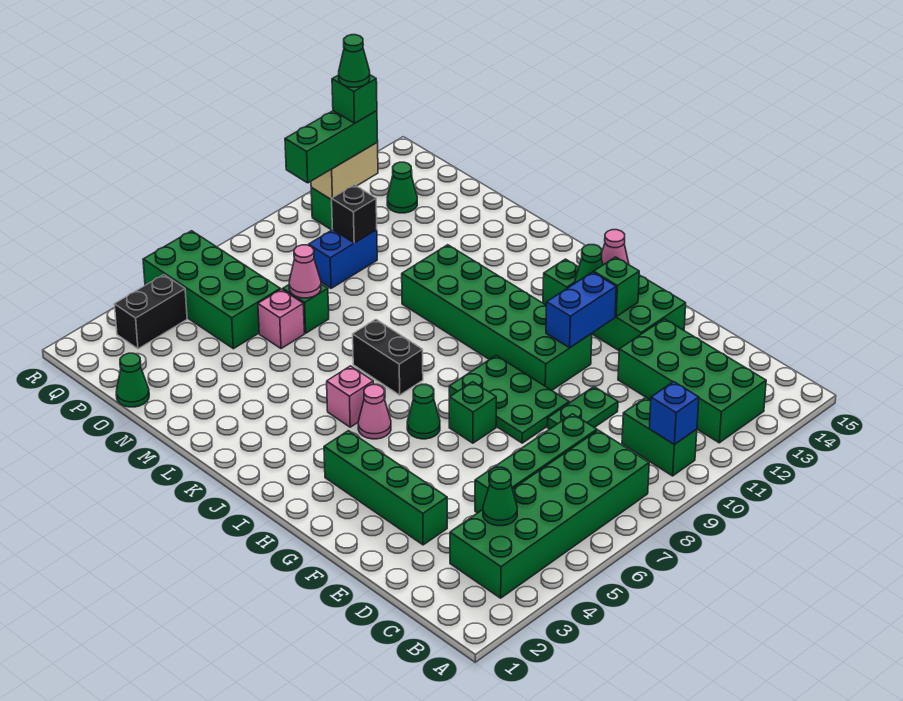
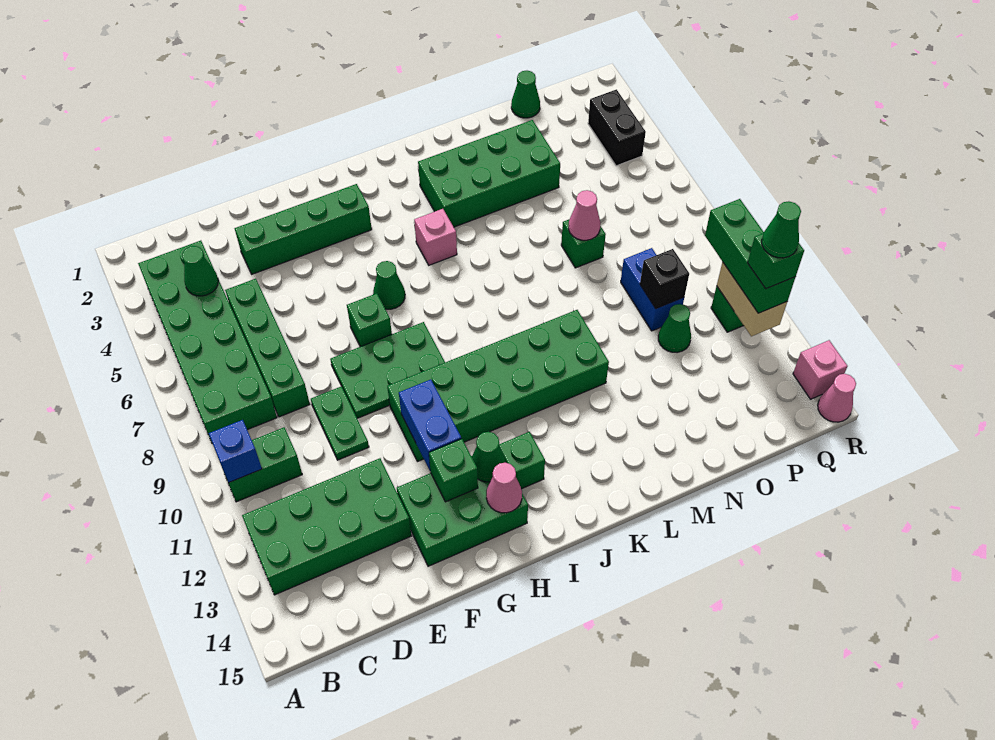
pink 1x1 cone [358,384,391,439] -> pink 1x1 cone moved to [818,374,856,422]
black 1x2 brick [353,319,423,395] -> none
pink 1x1 brick [258,289,304,349] -> pink 1x1 brick moved to [793,340,848,399]
green 2x4 brick [143,231,280,349] -> green 2x4 brick moved to [418,120,560,227]
green 1x1 cone [387,162,417,213] -> green 1x1 cone moved to [658,304,691,353]

